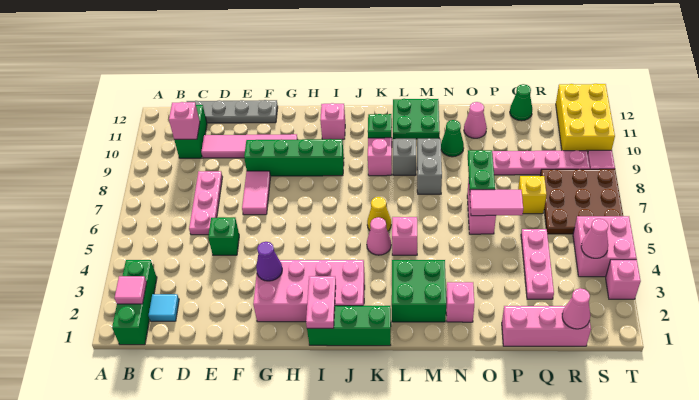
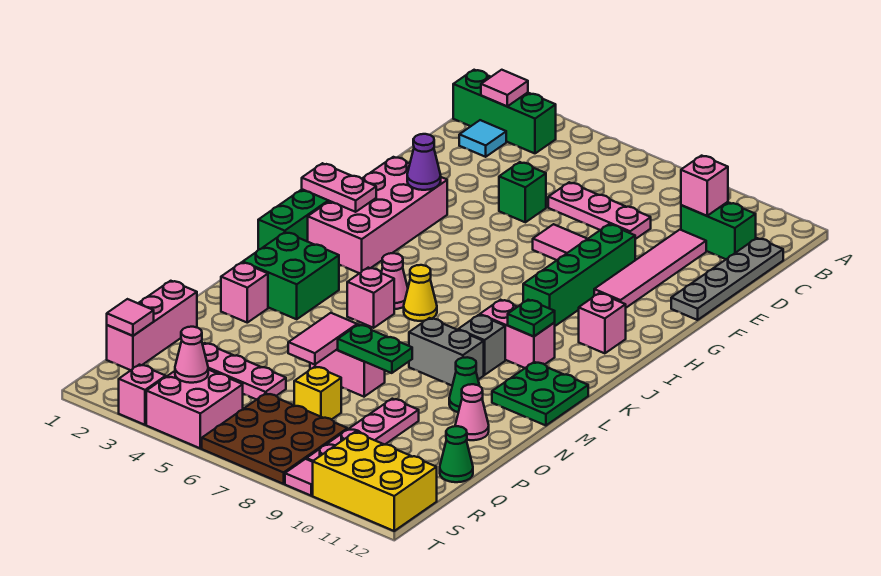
pink 1x1 cone [562,288,590,329] -> pink 1x1 tile [107,299,154,336]

